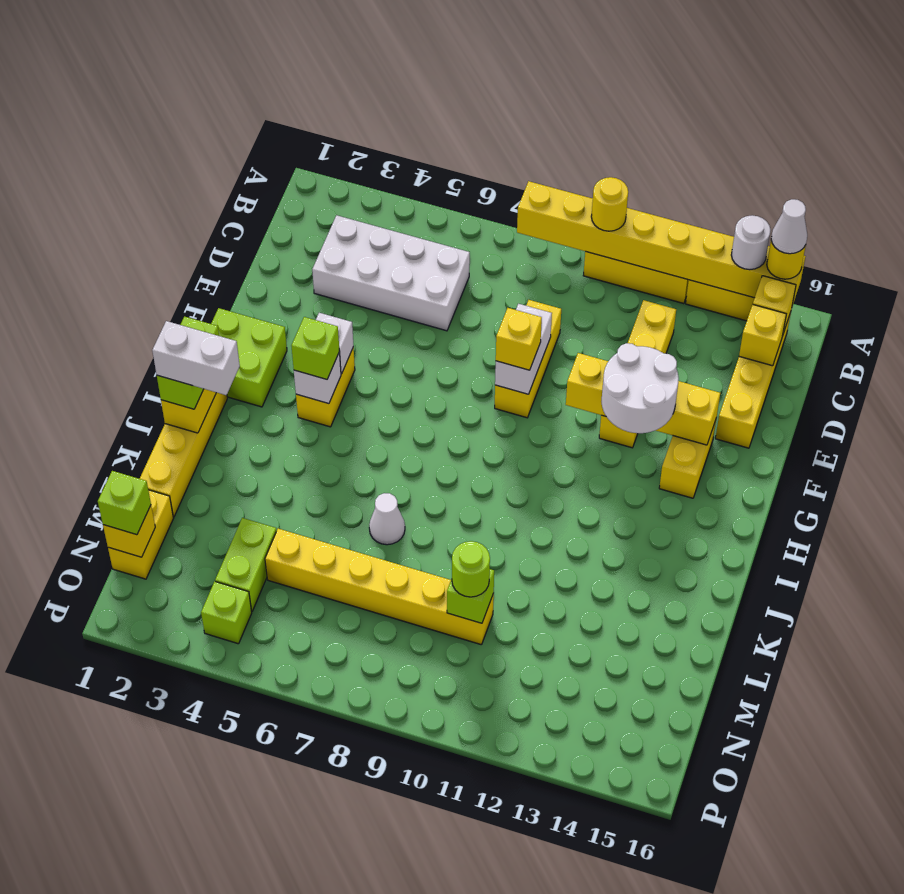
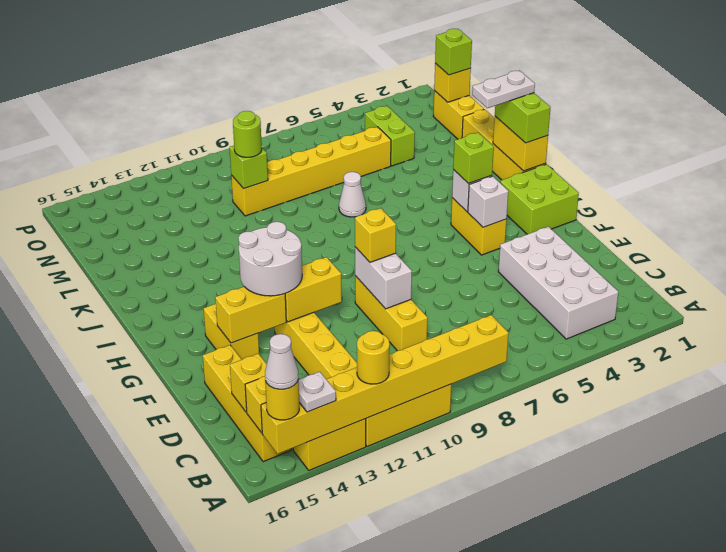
yellow 1x1 round brick [591,177,628,231] -> yellow 1x1 round brick moved to [357,331,390,384]
white 1x1 round brick [731,215,771,270] -> white 1x1 plate [299,372,336,412]
white 2x4 brick [312,215,470,331] -> white 2x4 brick turned to [498,227,618,339]
white 1x2 brick [152,321,240,395] -> white 1x2 plate [472,71,535,108]
lime 1x1 brick [201,582,252,644] -> none

